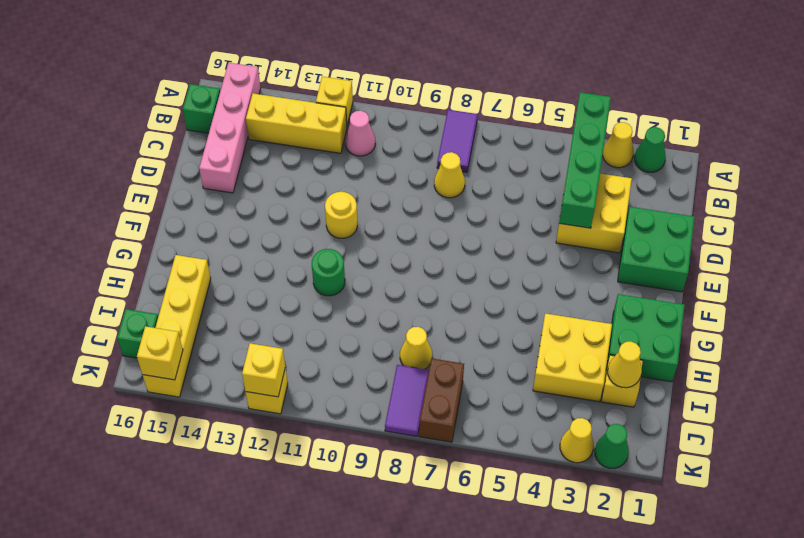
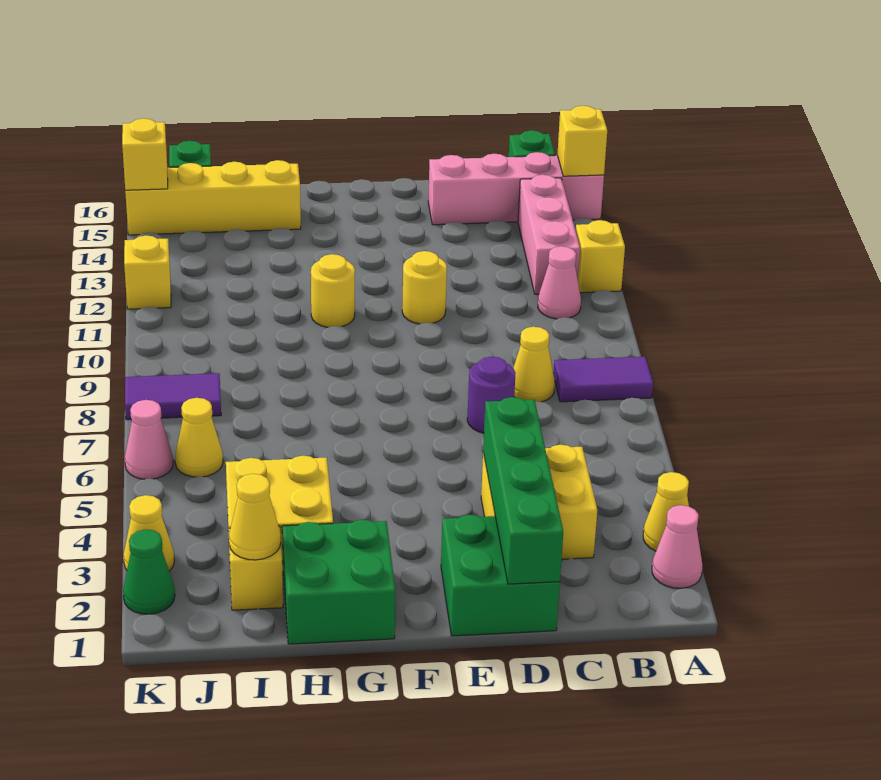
green 1x1 cone [634,127,666,172] -> pink 1x1 cone [652,505,702,588]
green 1x4 brick [559,92,611,228] -> green 1x4 brick turned to [483,397,563,584]
yellow 1x3 brick [246,93,347,153] -> pink 1x3 brick [518,175,580,294]
none -> purple 1x1 round brick [467,357,515,433]
green 1x1 round brick [312,249,345,296] -> yellow 1x1 round brick [311,254,355,327]
yellow 1x1 cone [400,327,432,369] -> yellow 1x1 cone moved to [175,398,223,477]
brown 1x2 brick [419,358,464,442] -> none
none -> pink 1x1 cone [125,400,173,479]
yellow 1x1 brick [242,343,285,397] -> yellow 1x1 brick moved to [557,106,607,176]

